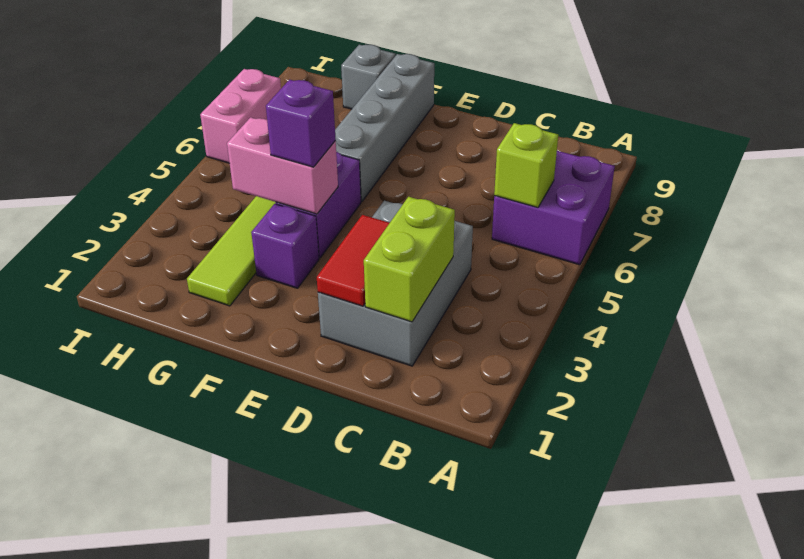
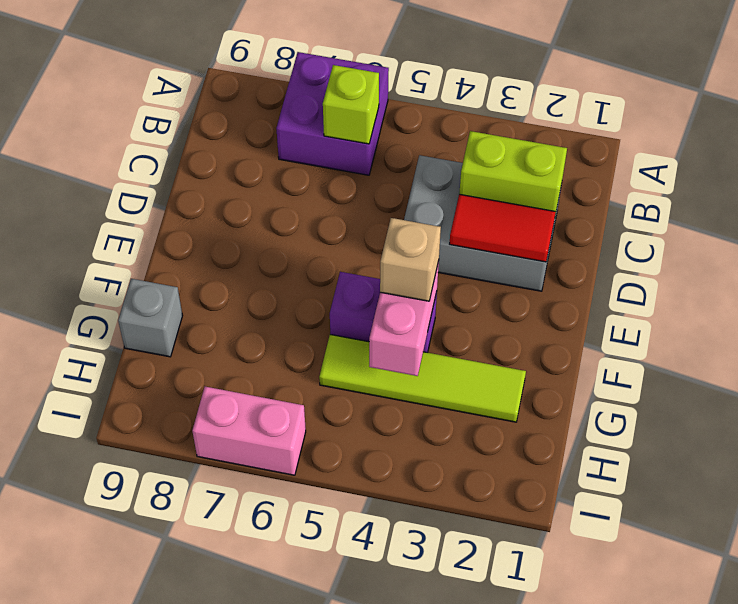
purple 1x1 brick [251,204,319,288] -> none
purple 1x1 brick [266,80,336,167] -> tan 1x1 brick [380,218,441,301]
grey 1x4 brick [335,54,434,202] -> none

